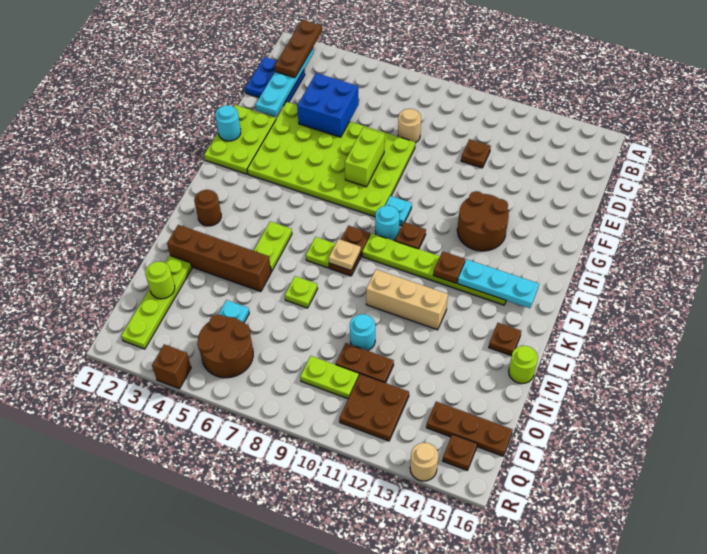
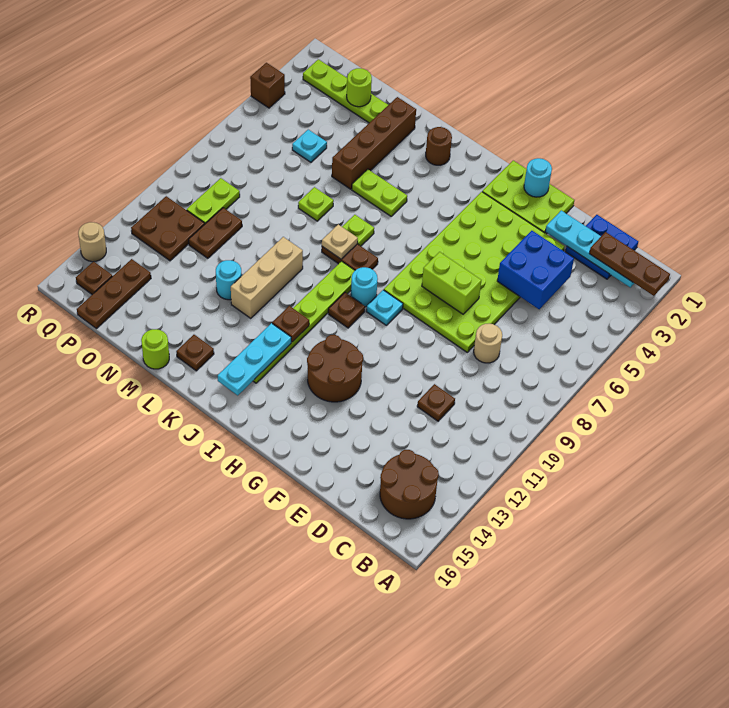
cyan 1x1 round brick [350,314,375,351] -> cyan 1x1 round brick moved to [216,260,242,300]
brown 2x2 round brick [197,314,253,378] -> brown 2x2 round brick moved to [380,450,439,519]

